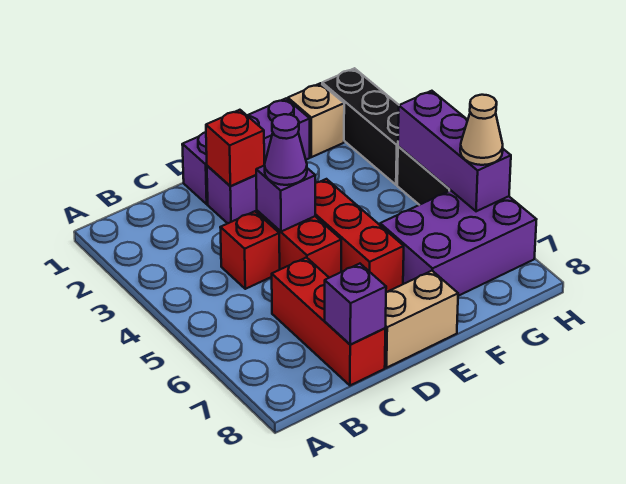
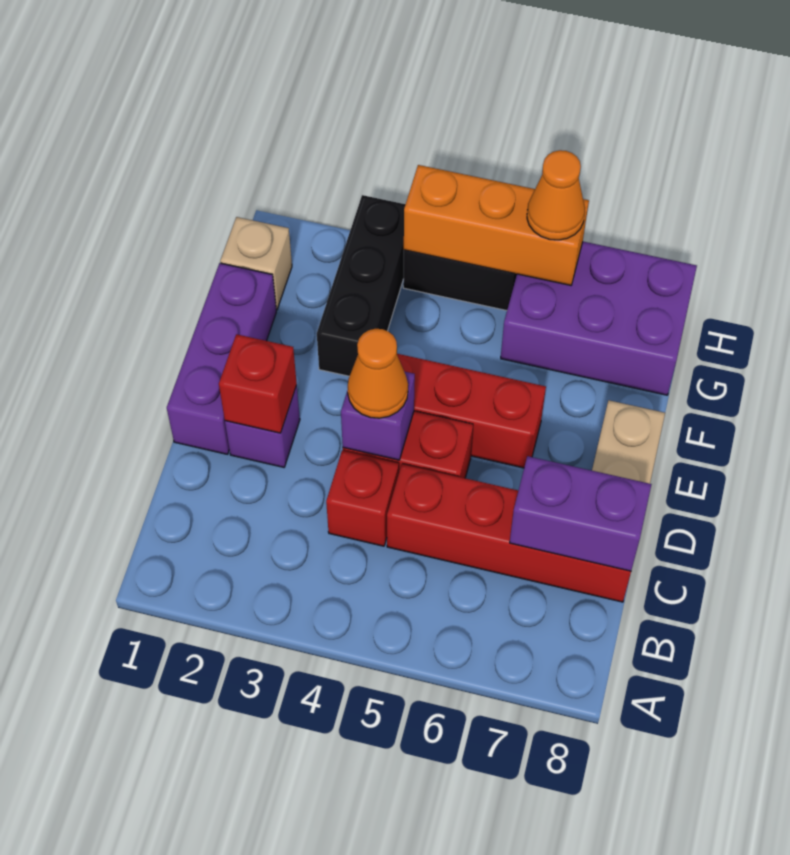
red 1x3 brick [272,258,385,385] -> red 1x4 brick [387,464,631,602]
purple 1x1 brick [325,264,386,344] -> purple 1x2 brick [510,456,652,571]
purple 1x1 cone [264,114,307,185] -> orange 1x1 cone [347,329,408,418]
purple 2x3 brick [380,191,537,296] -> purple 2x3 brick turned to [501,242,697,395]
black 1x3 brick [322,68,399,185] -> black 1x3 brick turned to [317,195,406,376]
purple 1x3 brick [398,91,511,211] -> orange 1x3 brick [404,165,589,285]
tan 1x1 cone [460,95,503,165] -> orange 1x1 cone [527,150,585,240]

